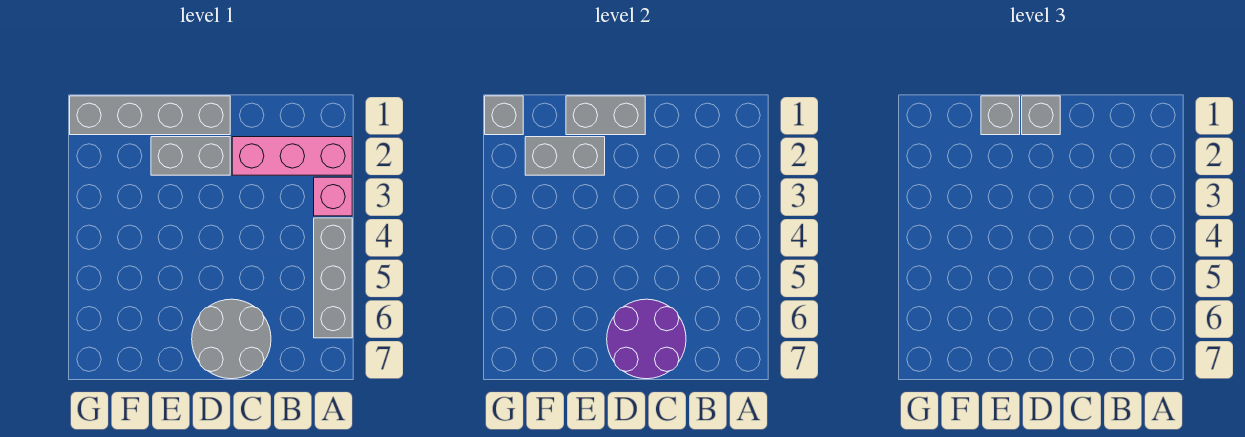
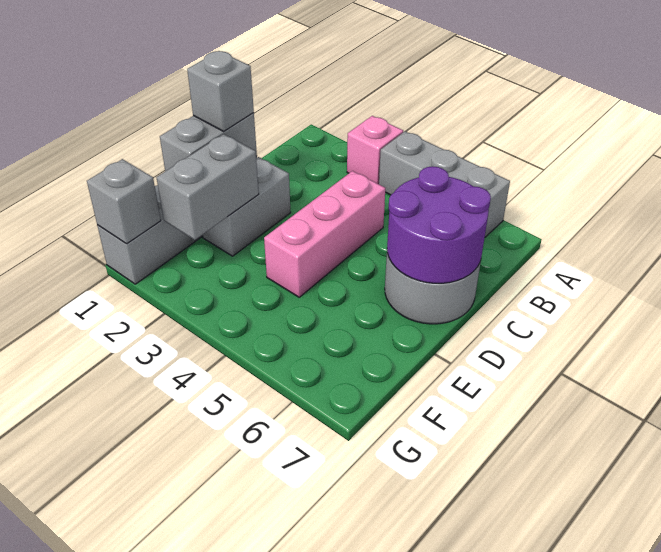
pink 1x3 brick [232,137,352,175] -> pink 1x3 brick moved to [264,171,385,297]
grey 1x1 brick [981,96,1020,135] -> none

